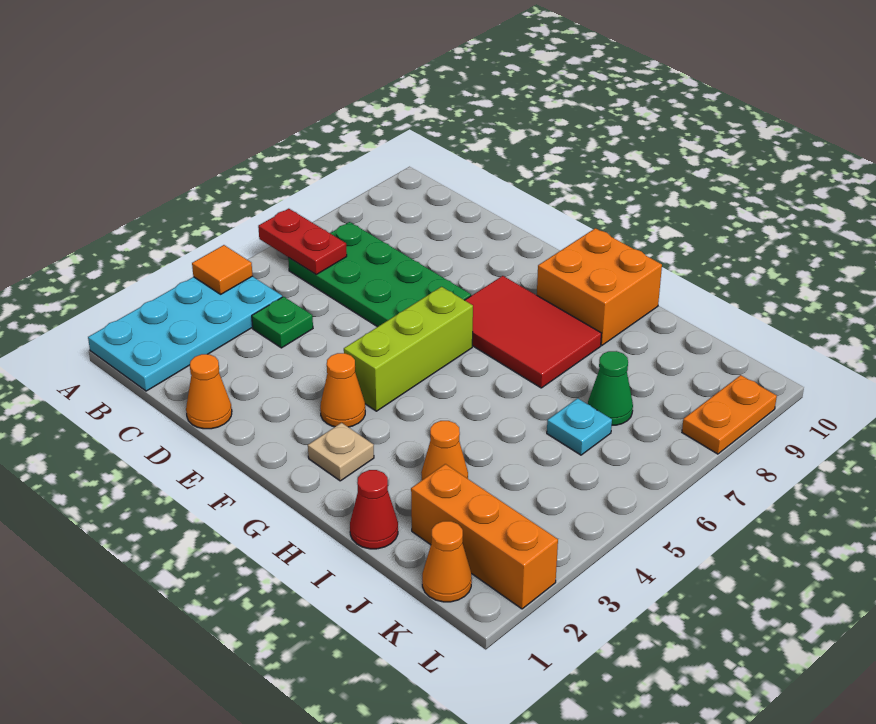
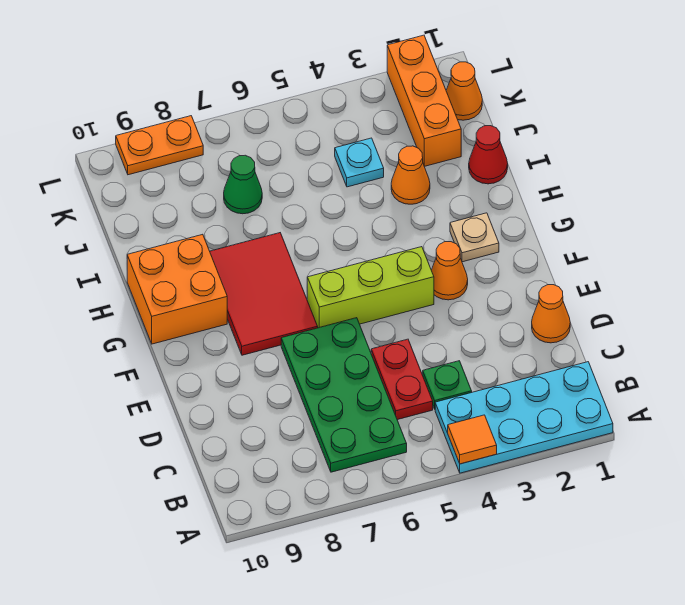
red 1x2 plate [258,209,347,274] -> red 1x2 plate moved to [371,339,433,420]
cyan 1x1 plate [547,398,612,455] -> cyan 1x1 plate moved to [335,138,384,187]

